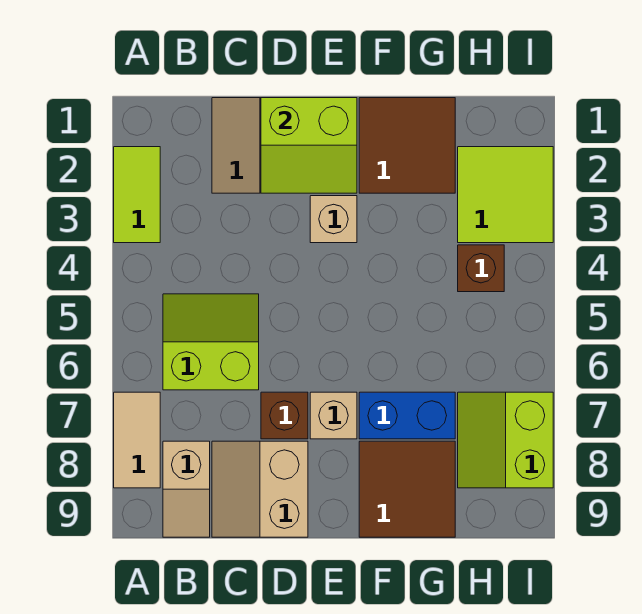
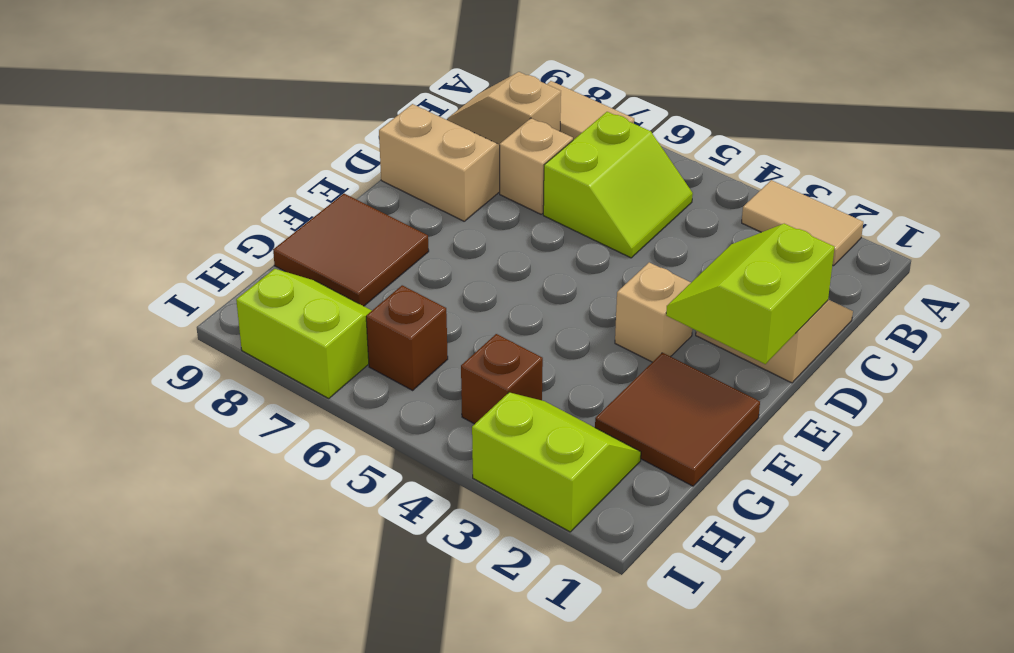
lime 1x2 tile [114,147,160,243] -> tan 1x2 tile [742,180,863,266]
brown 1x1 brick [261,392,308,439] -> brown 1x1 brick moved to [366,285,448,390]
tan 1x1 brick [310,392,357,439] -> tan 1x1 brick moved to [500,118,573,214]
blue 1x2 brick [359,392,455,439] -> none
lime 2x2 tile [458,147,553,243] -> lime 2x2 slope [472,392,641,532]

